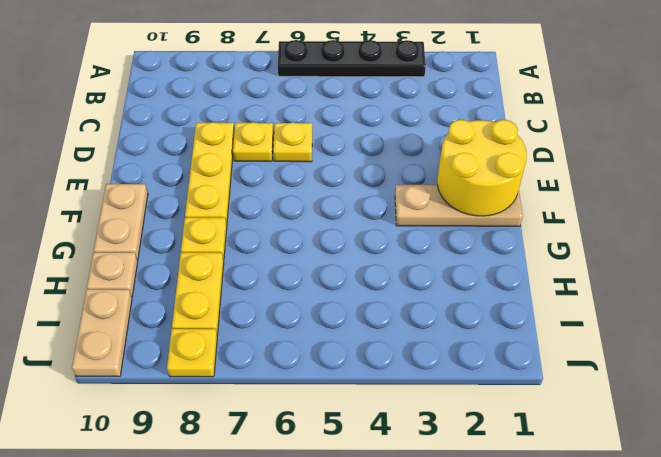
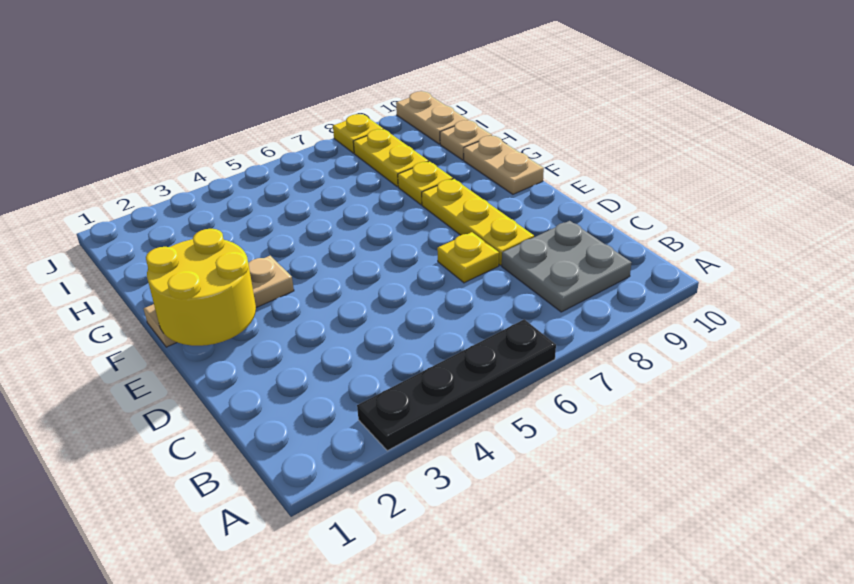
none -> grey 2x2 plate [502,221,632,312]
yellow 1x1 plate [273,122,312,162] -> none

